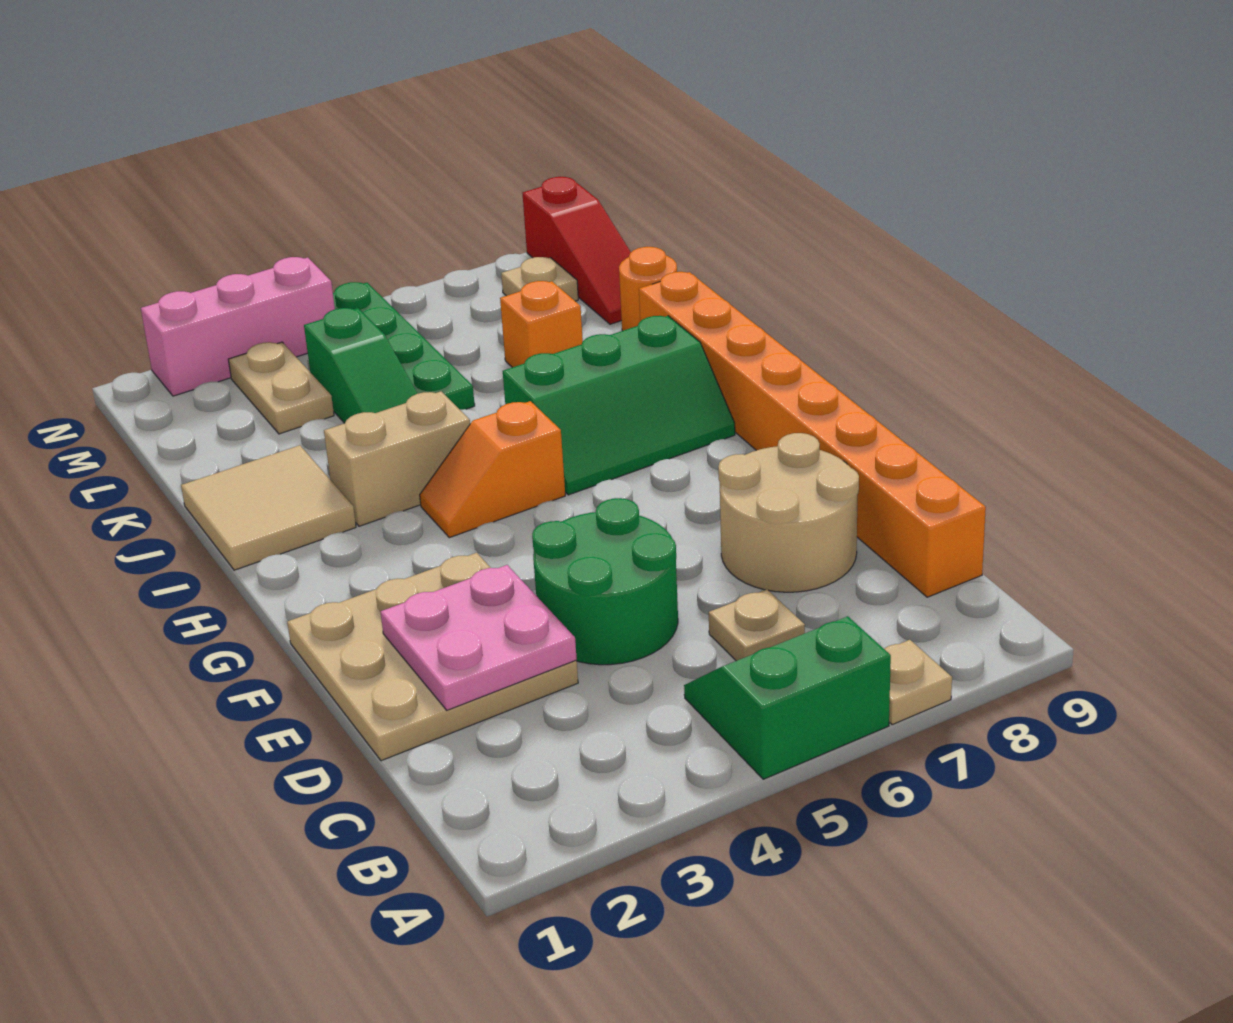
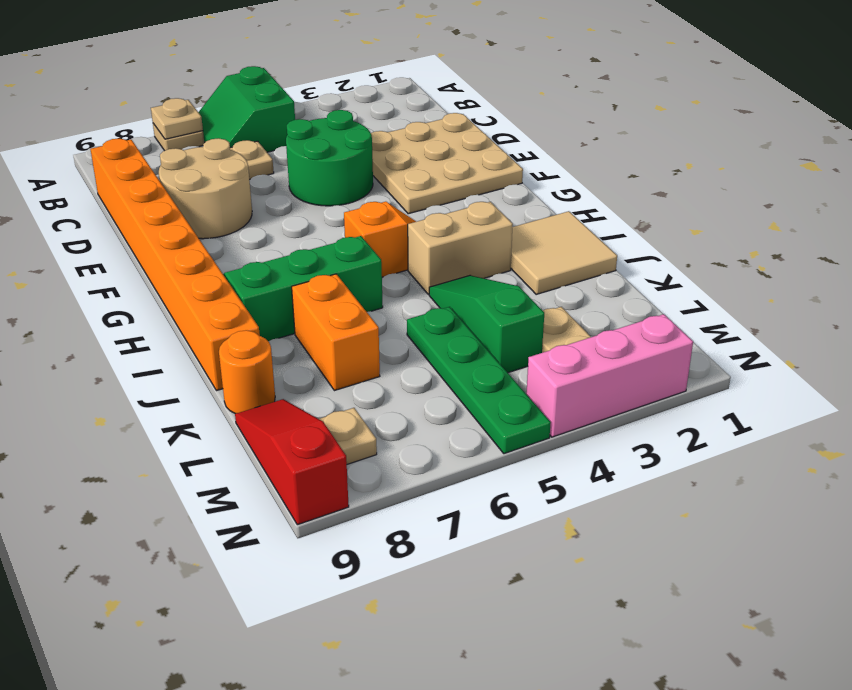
green 2x2 slope [684,616,891,779] -> green 2x2 slope turned to [198,66,295,152]
none -> tan 1x1 plate [151,98,203,139]
pink 2x2 plate [381,565,577,710] -> none
orange 1x1 brick [500,281,583,367] -> orange 1x2 brick [292,274,380,391]

